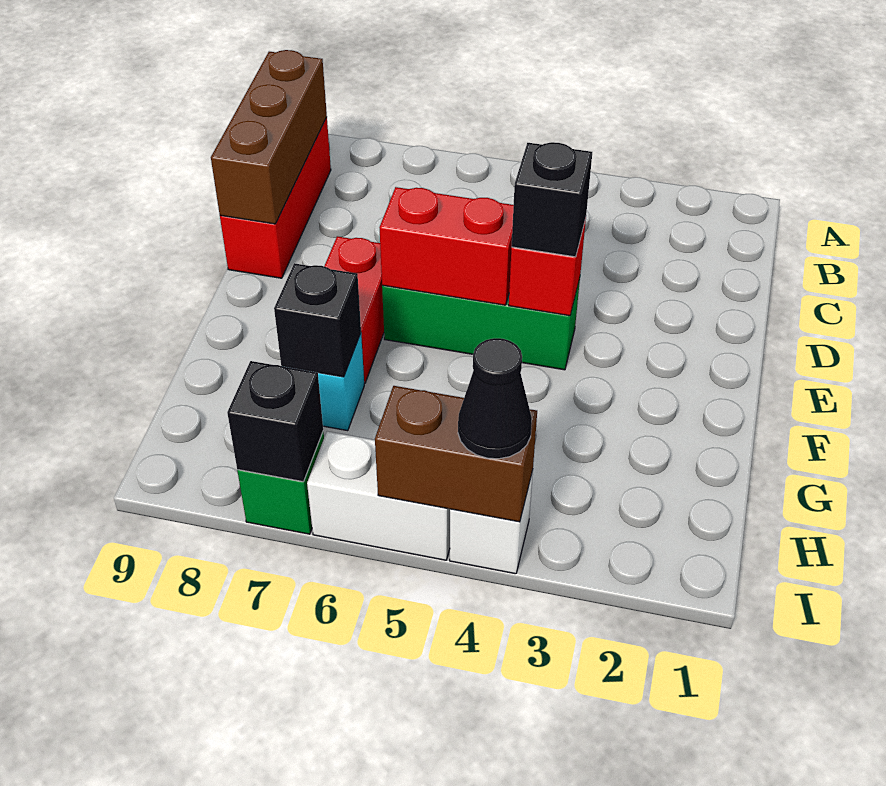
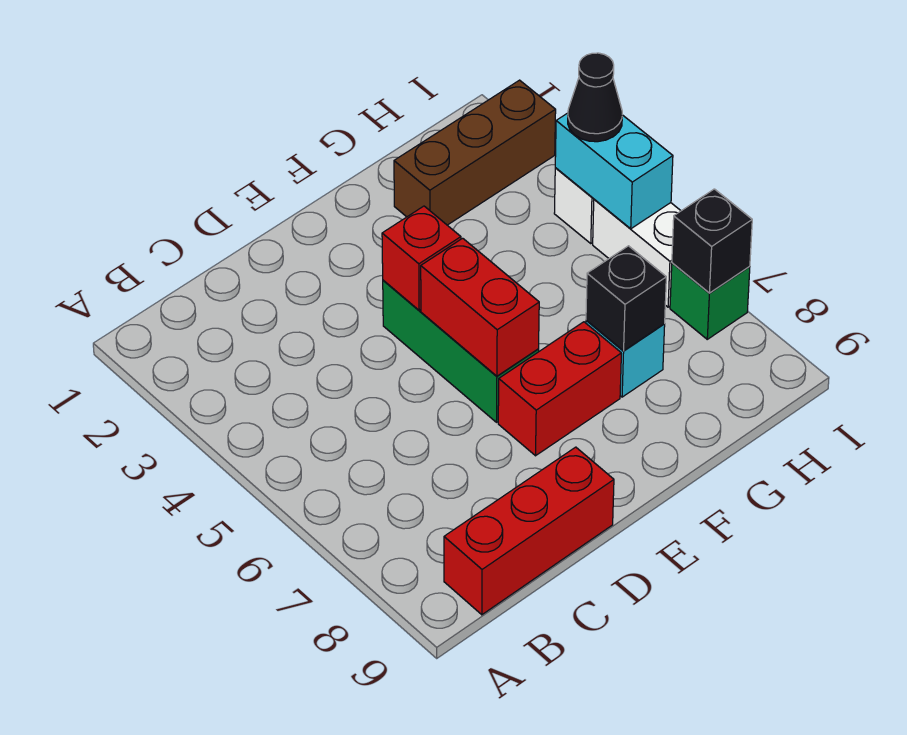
brown 1x3 brick [211,50,327,224] -> brown 1x3 brick moved to [394,80,556,225]
black 1x1 brick [512,142,592,257] -> none
brown 1x2 brick [375,386,537,522] -> cyan 1x2 brick [555,113,673,229]

